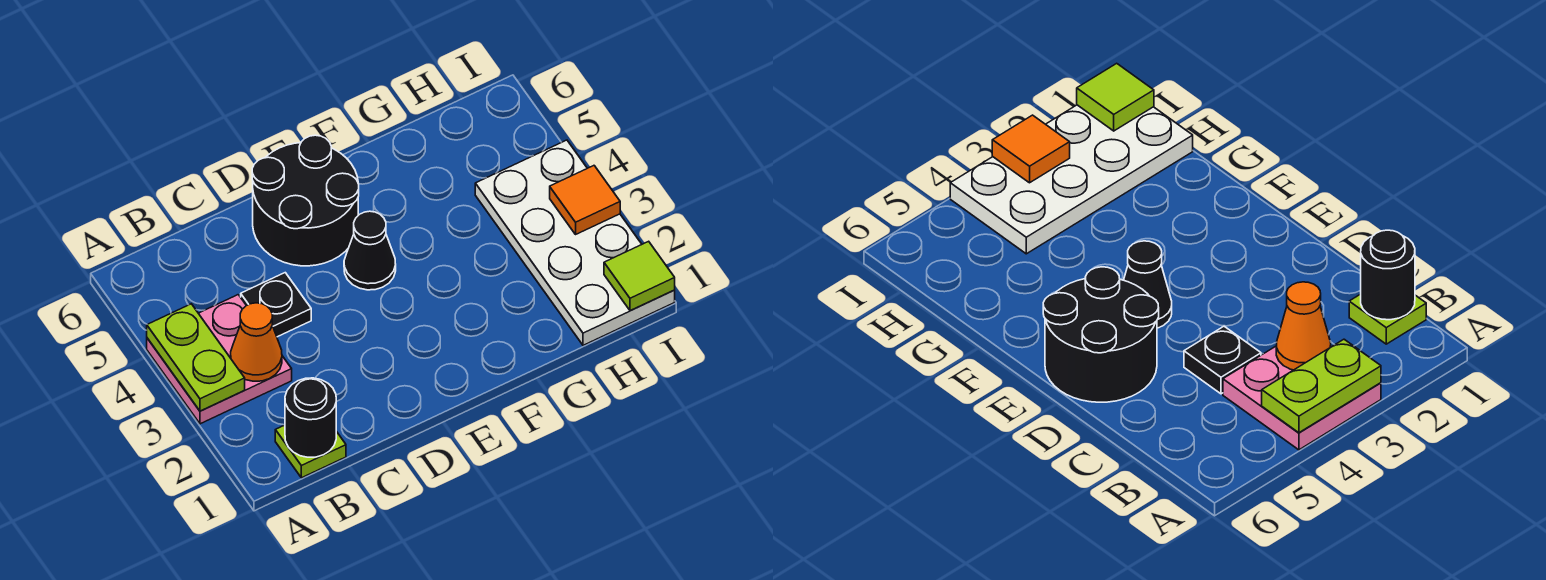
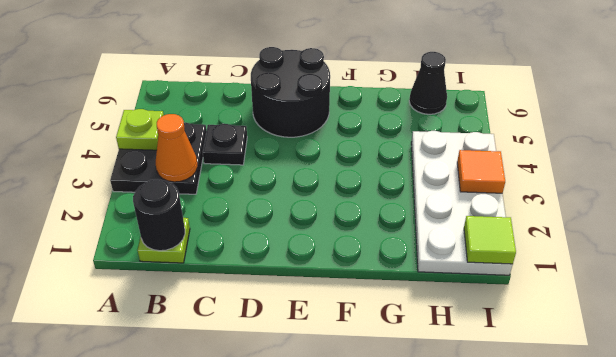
pink 2x2 plate [147,295,292,424] -> black 2x2 plate [110,123,206,194]
lime 1x2 plate [147,304,245,411] -> lime 1x1 plate [116,109,164,150]
black 1x1 cone [344,211,396,290] -> black 1x1 cone moved to [409,52,447,114]

